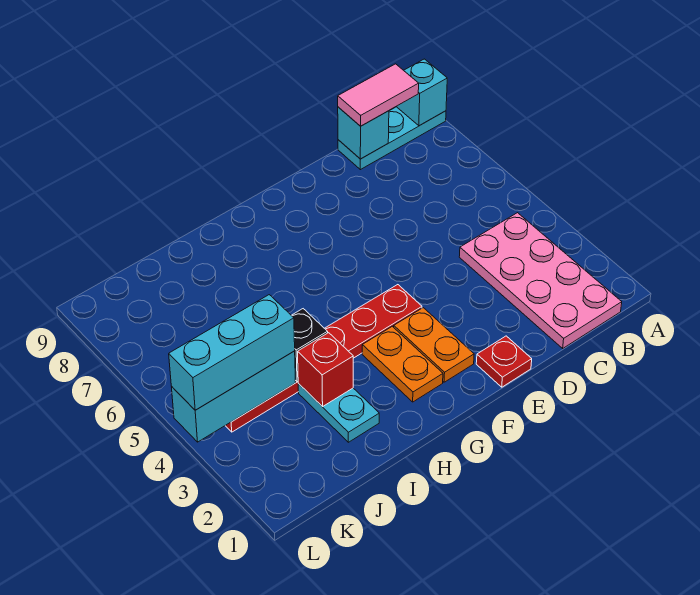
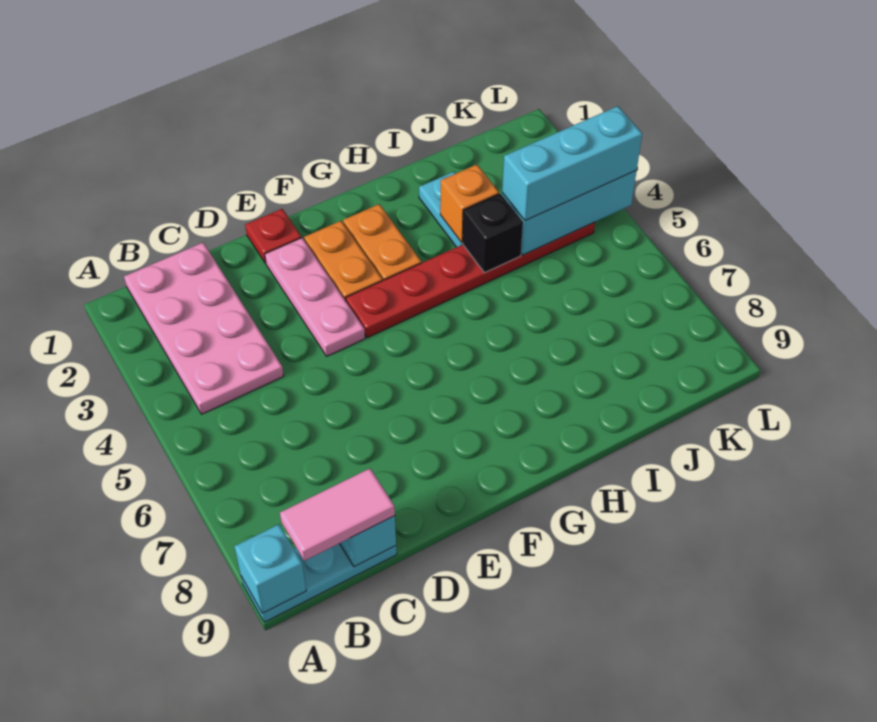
none -> pink 1x3 plate [265,238,365,356]
red 1x1 brick [298,333,353,407] -> orange 1x1 brick [440,165,499,243]

